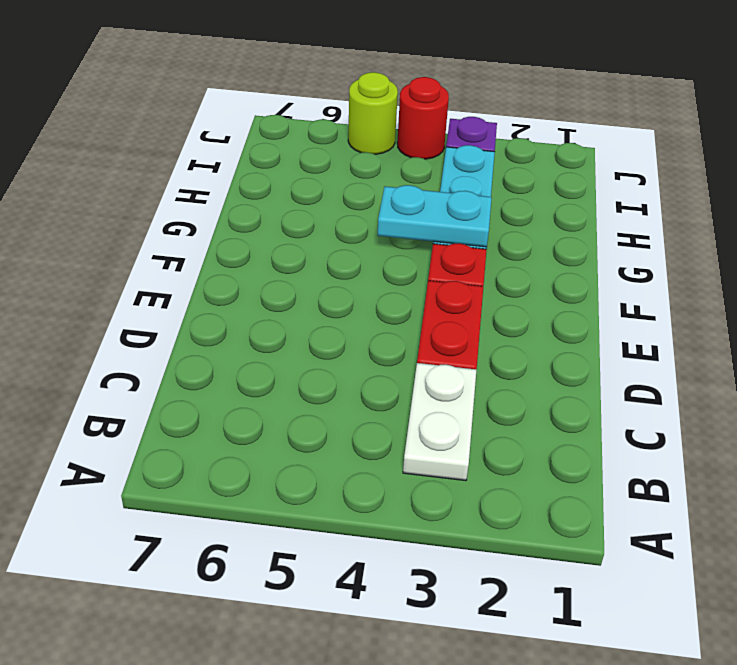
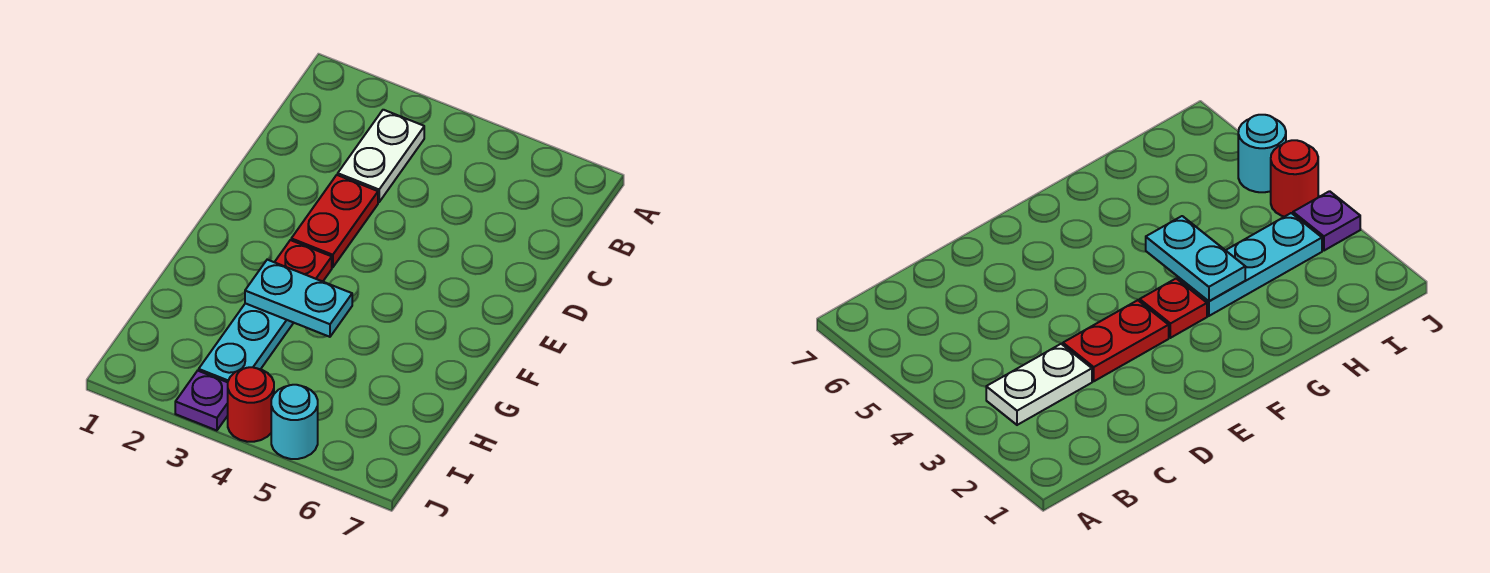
lime 1x1 round brick [348,72,398,154] -> cyan 1x1 round brick [271,385,318,459]

